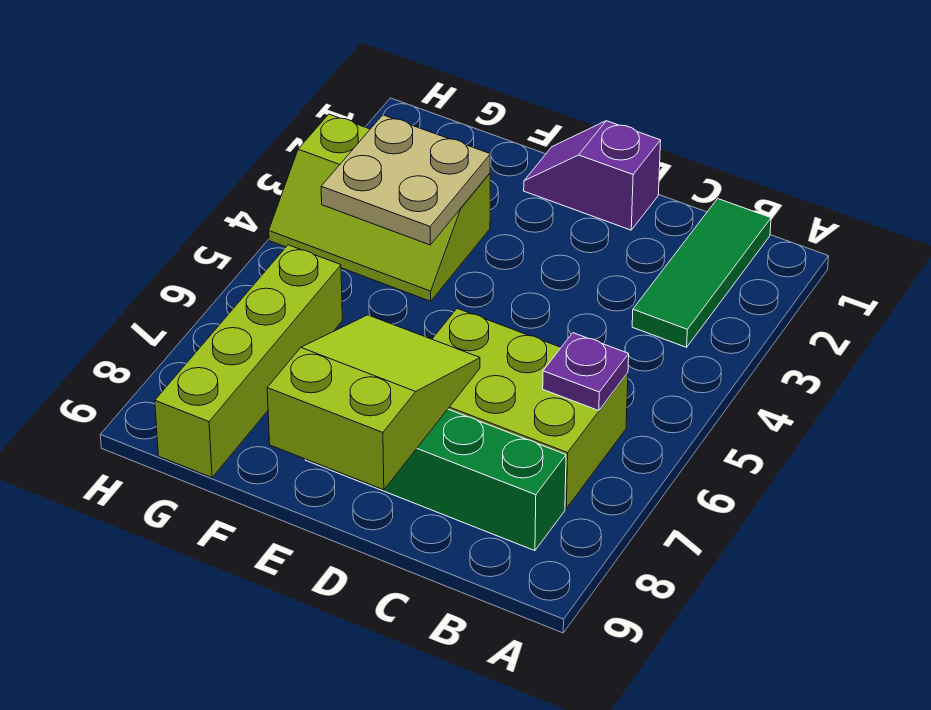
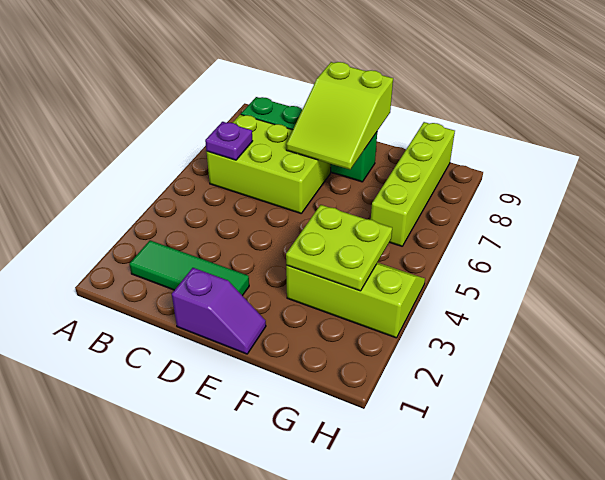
green 1x3 tile [632,199,771,347] -> green 1x3 tile turned to [129,240,249,296]
tan 2x2 plate [321,115,490,245] -> lime 2x2 plate [286,205,392,291]

